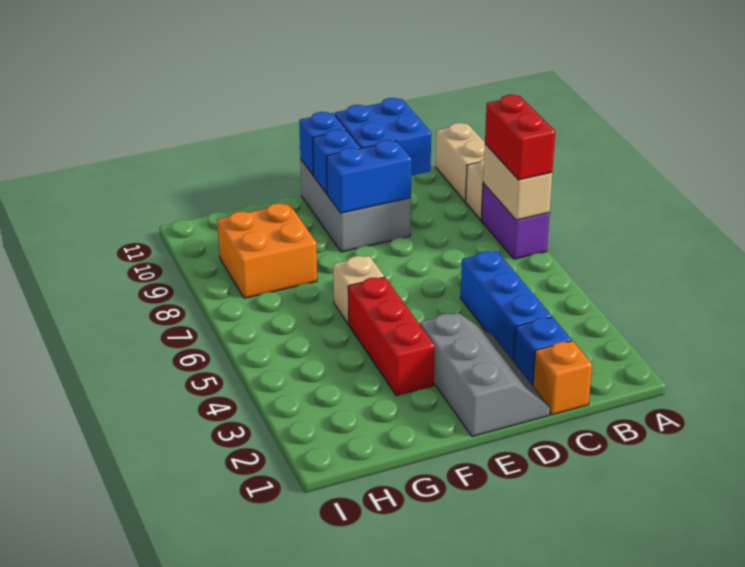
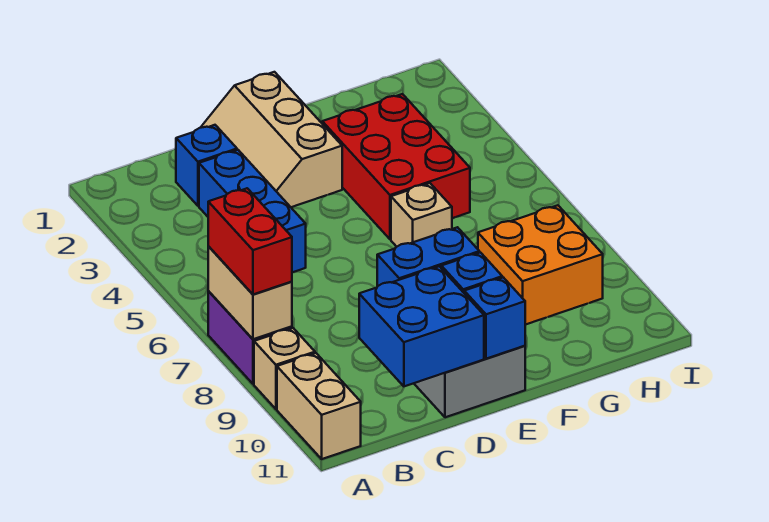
orange 1x1 brick [533,341,592,415] -> none
grey 2x3 slope [420,313,550,437] -> tan 2x3 slope [200,72,342,207]
red 1x3 brick [348,277,435,395] -> red 2x3 brick [322,94,470,239]

